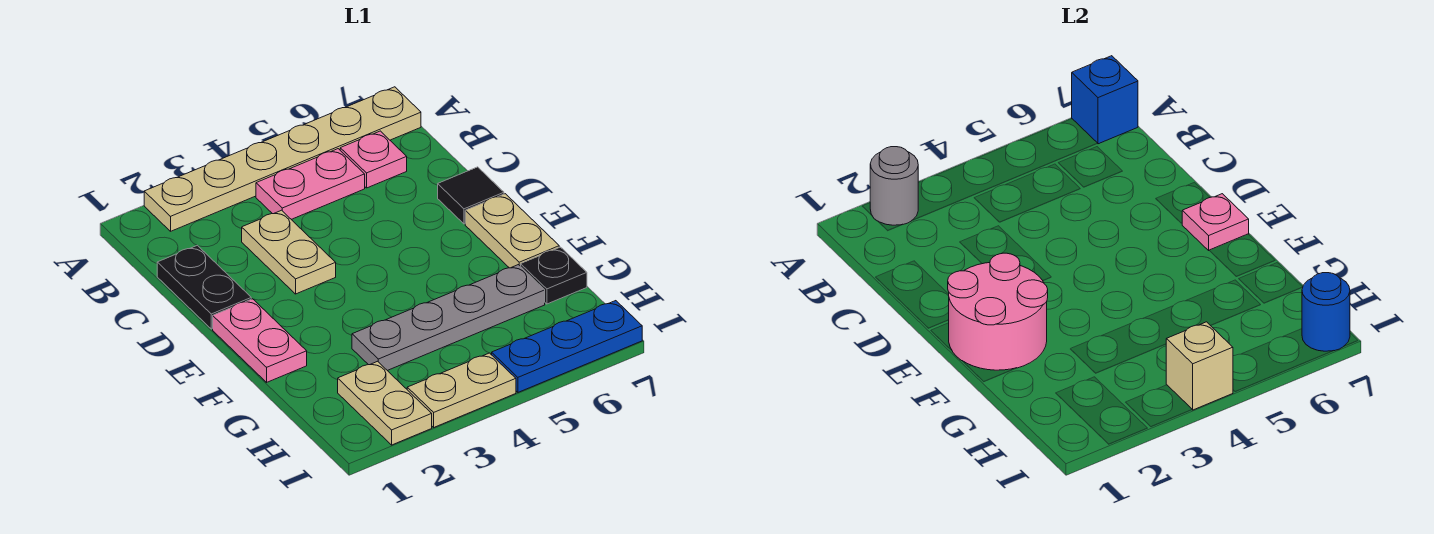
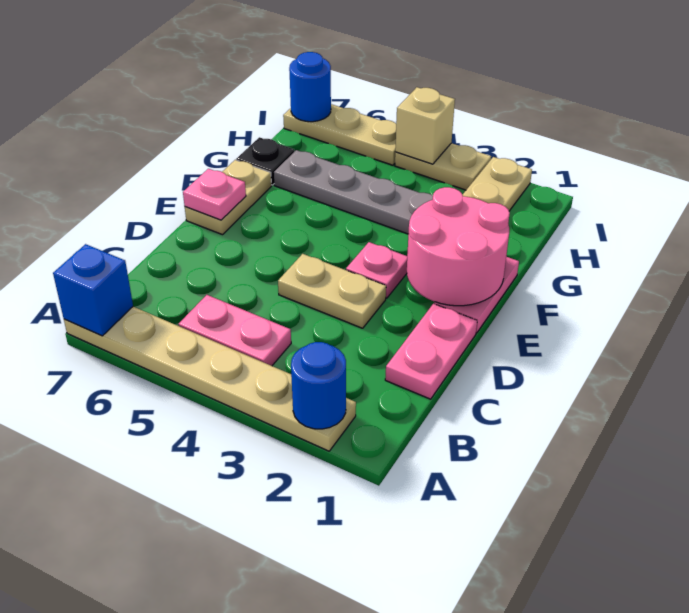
grey 1x1 round brick [870,147,918,225] -> blue 1x1 round brick [291,342,346,429]
pink 1x1 plate [340,131,407,188] -> pink 1x1 plate moved to [346,242,407,298]
black 1x2 plate [157,245,251,329] -> pink 1x2 plate [385,304,477,399]
tan 1x2 plate [242,210,336,294] -> tan 1x2 plate turned to [278,254,386,328]
black 1x1 tile [438,167,504,224] -> none
blue 1x3 plate [492,301,642,392] -> tan 1x3 plate [283,104,396,165]

